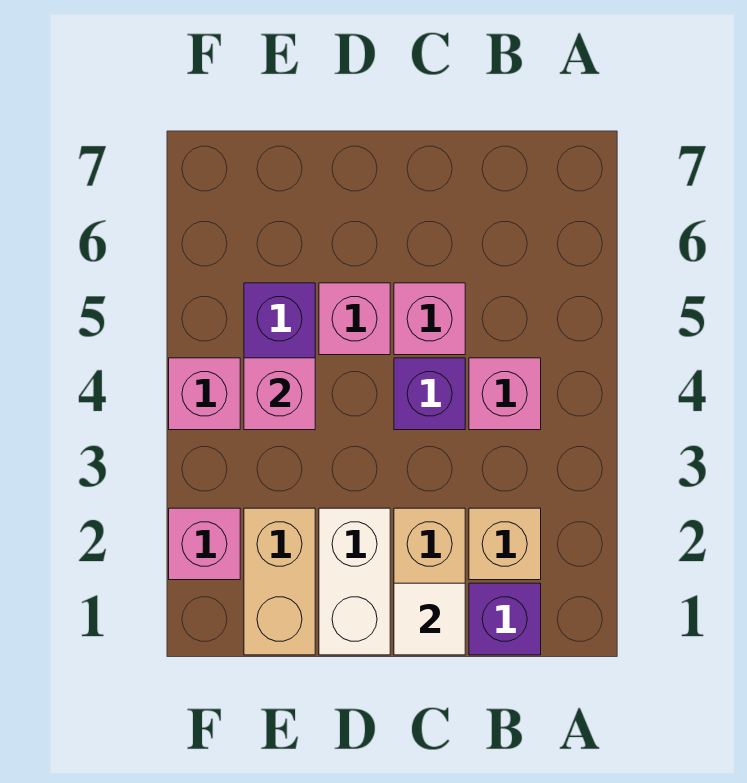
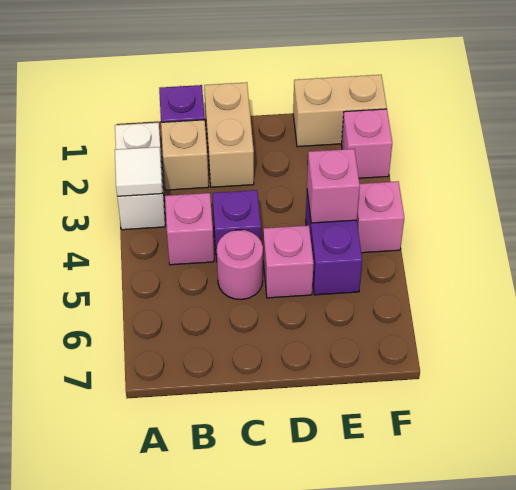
white 1x1 tile [394,583,465,655] -> white 1x1 tile moved to [115,147,163,196]
pink 1x1 brick [394,283,465,355] -> pink 1x1 round brick [217,230,263,300]
white 1x2 brick [319,508,390,655] -> white 1x2 brick moved to [115,123,165,230]
tan 1x2 brick [244,508,315,655] -> tan 1x2 brick turned to [293,75,387,147]

